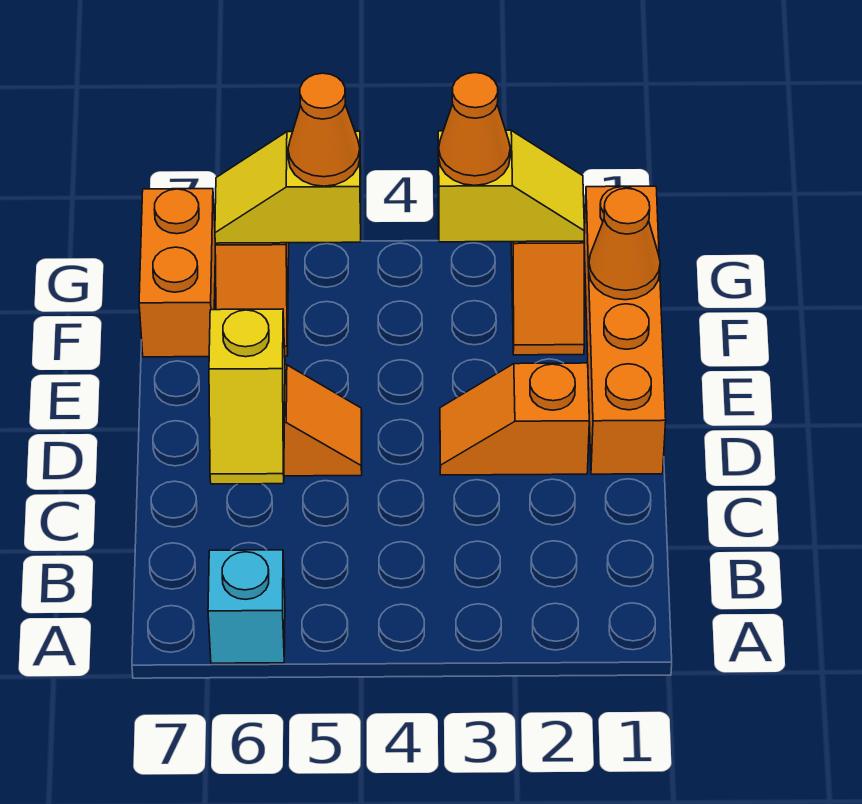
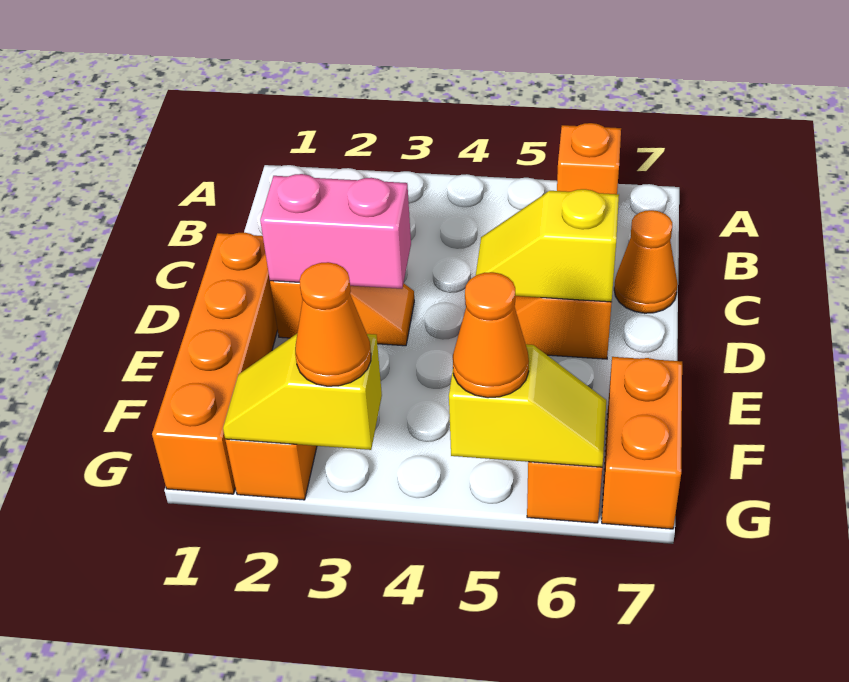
cyan 1x1 brick [208,550,285,663] -> orange 1x1 brick [557,123,621,194]
yellow 1x2 slope [209,309,285,484] -> yellow 1x2 slope turned to [476,189,619,302]
none -> pink 1x2 brick [260,174,411,289]
orange 1x1 cone [589,188,660,300] -> orange 1x1 cone moved to [614,210,678,313]

